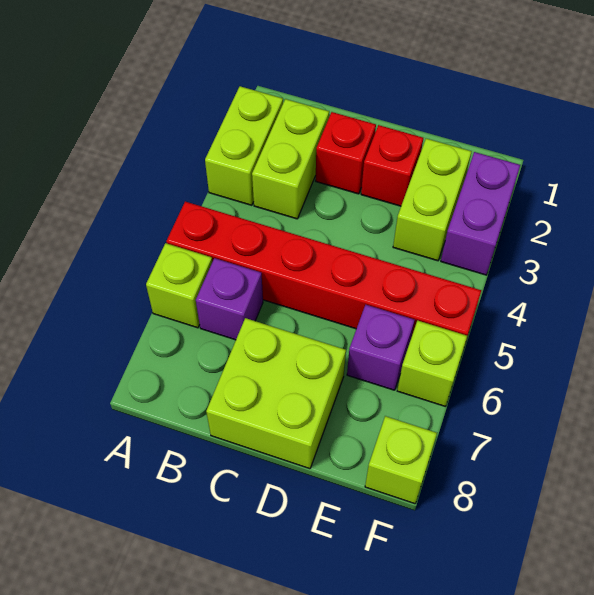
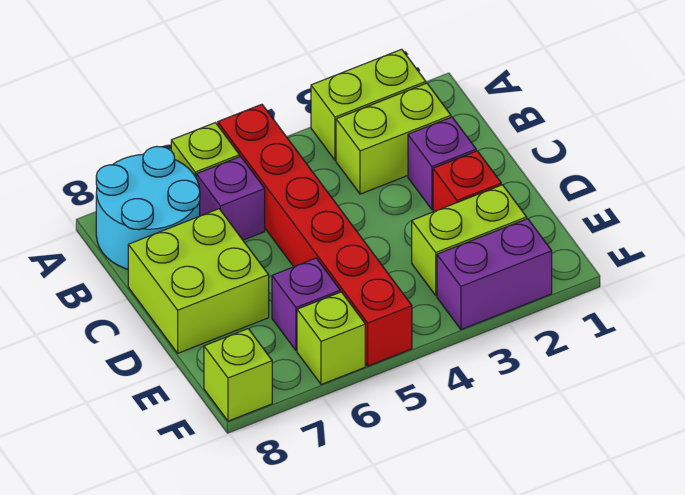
none -> cyan 2x2 round brick [96,146,200,269]
red 1x1 brick [316,112,376,194] -> purple 1x1 brick [408,117,476,210]

